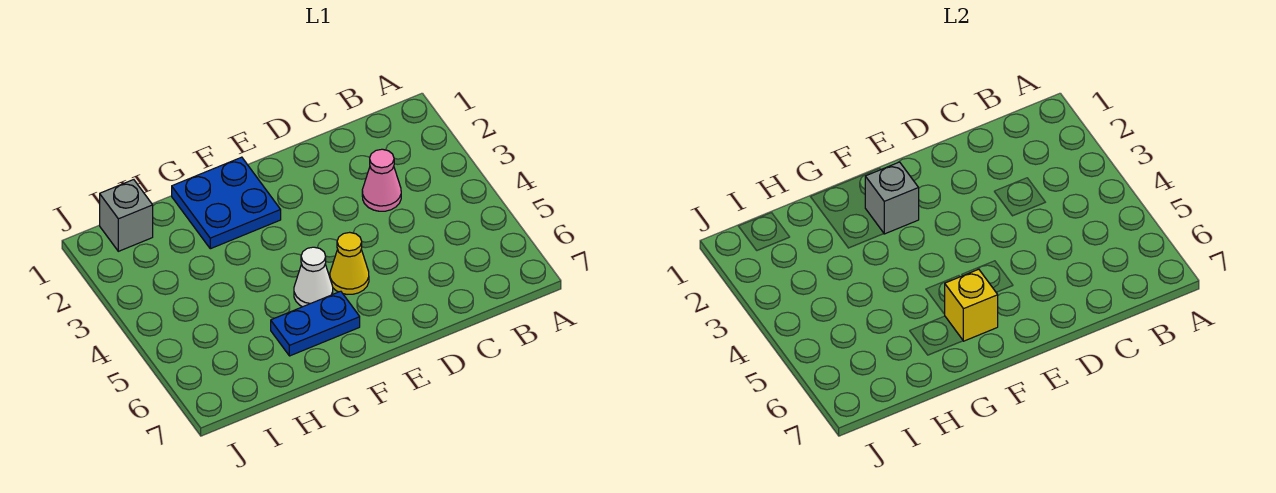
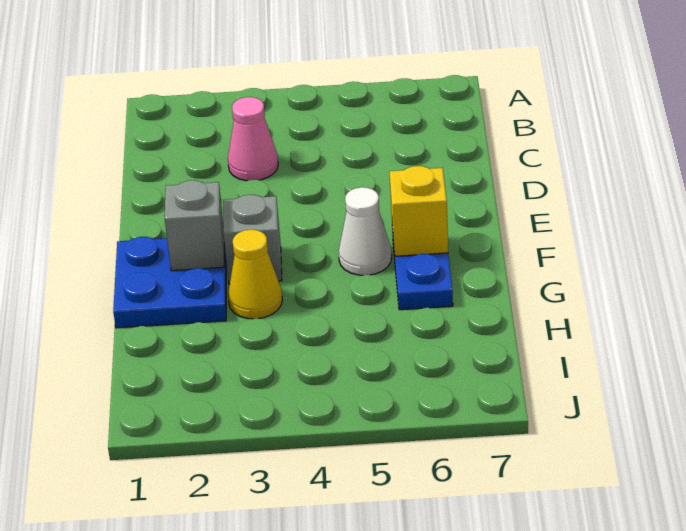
yellow 1x1 cone [330,232,369,294] -> yellow 1x1 cone moved to [228,230,282,319]
grey 1x1 brick [100,180,153,251] -> grey 1x1 brick moved to [223,195,282,284]

